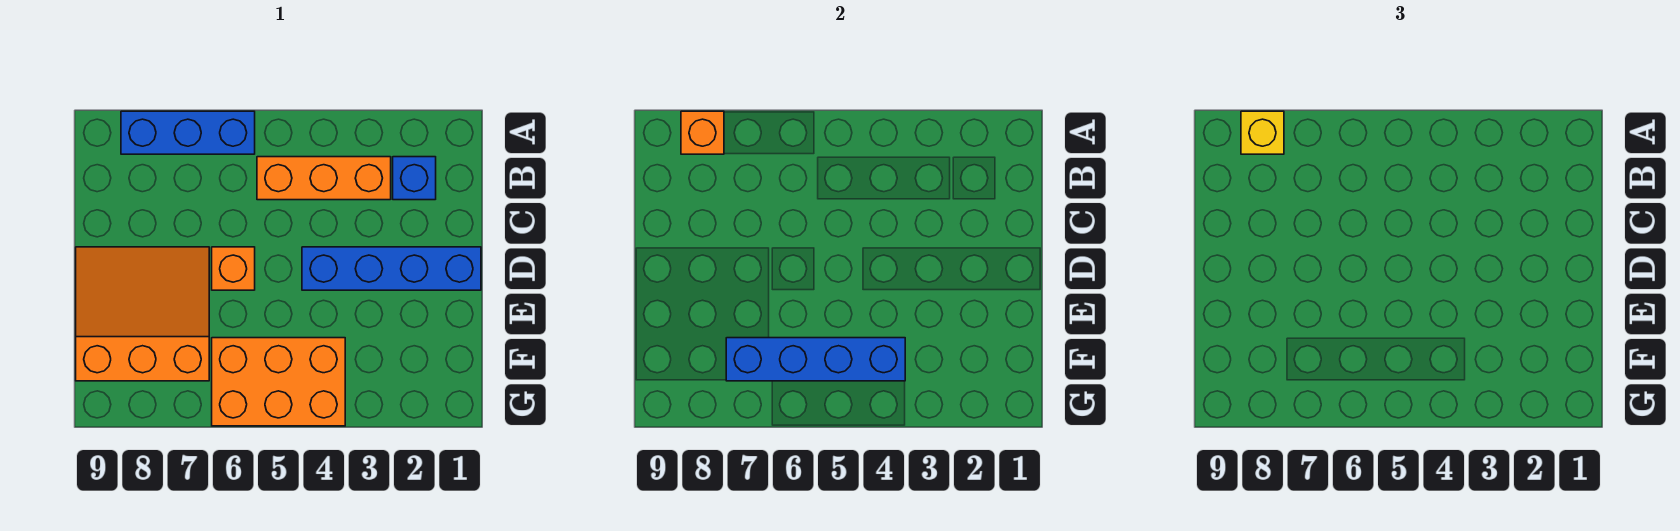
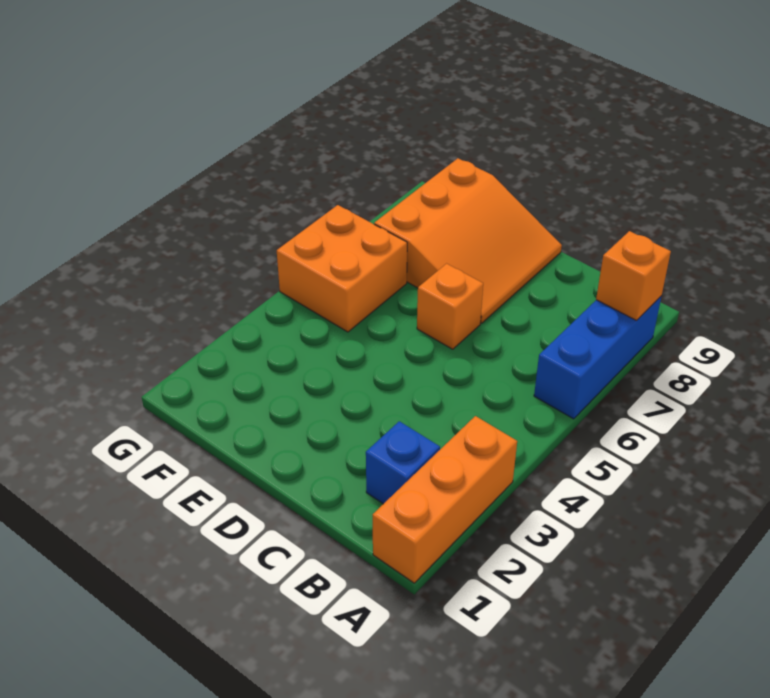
yellow 1x1 brick [1241,111,1284,154] -> none
orange 1x3 brick [257,157,391,200] -> orange 1x3 brick moved to [373,416,517,583]
blue 1x4 brick [302,247,481,290] -> none
orange 2x3 brick [212,338,345,426] -> orange 2x2 brick [277,205,407,332]
blue 1x4 brick [726,338,905,381] -> none

